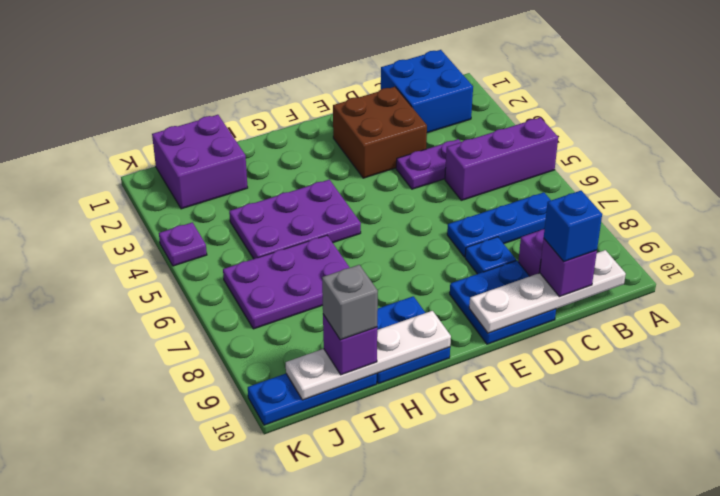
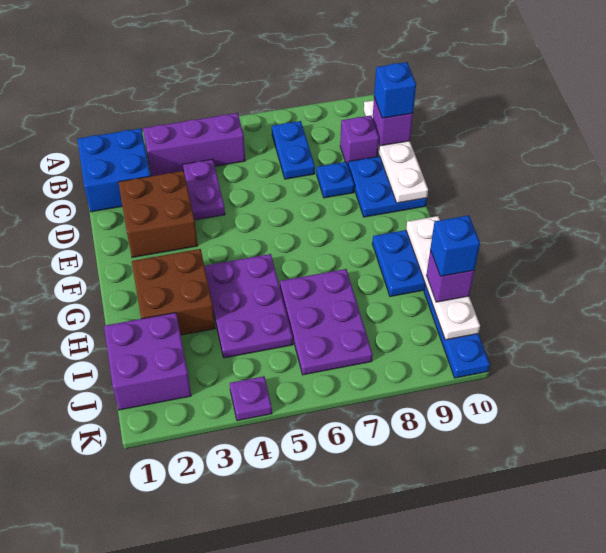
purple 1x3 brick [445,117,558,200] -> purple 1x3 brick turned to [143,113,245,176]
blue 1x3 plate [447,192,551,257] -> blue 1x2 plate [272,121,315,179]
none -> brown 2x2 brick [132,249,215,335]
grey 1x1 brick [322,265,378,340] -> blue 1x1 brick [430,215,480,276]

